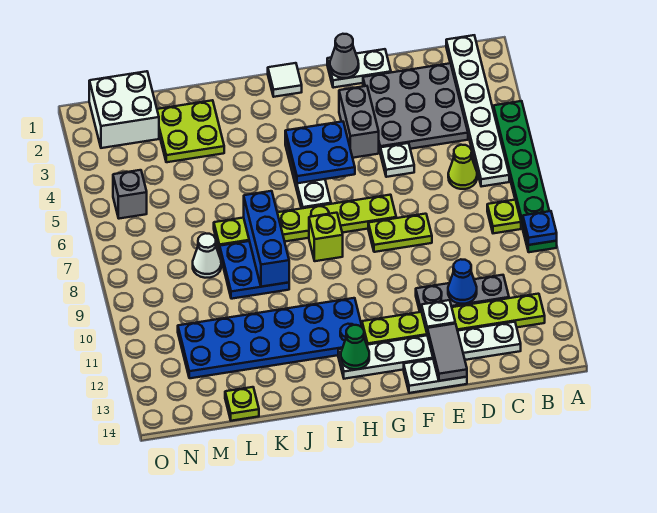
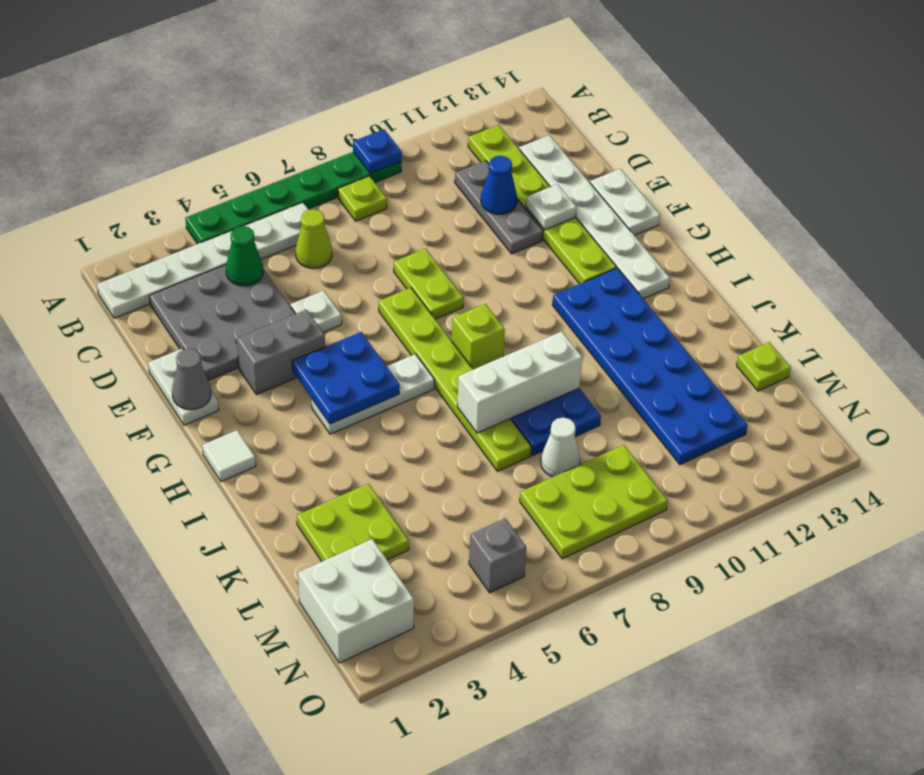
grey 1x2 tile [427,324,467,381] -> none
green 1x1 cone [341,325,369,369] -> green 1x1 cone moved to [226,226,263,286]
blue 1x3 brick [244,191,289,287] -> white 1x3 brick [457,331,582,433]
none -> lime 2x3 plate [520,445,668,559]

